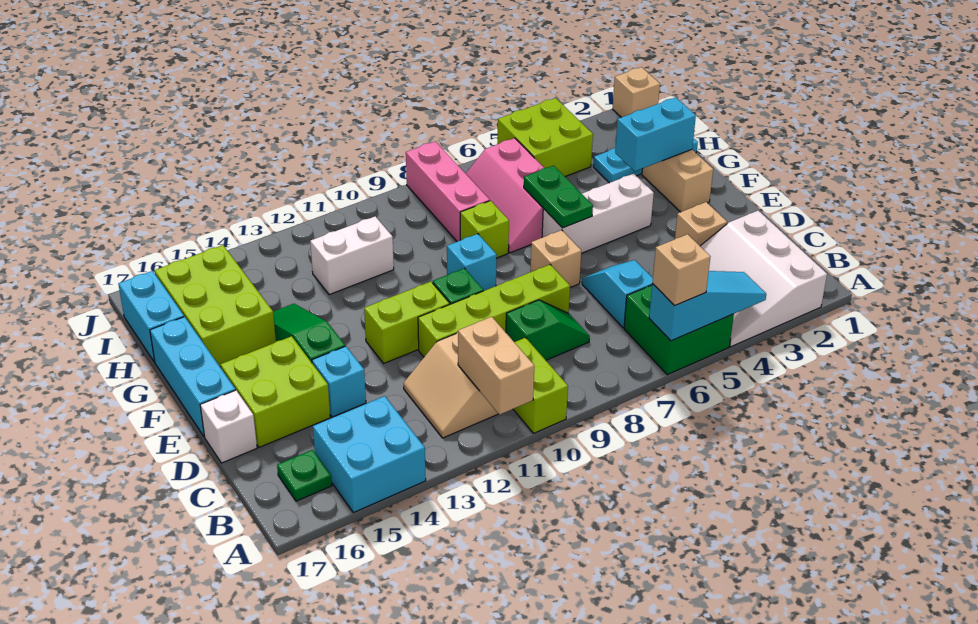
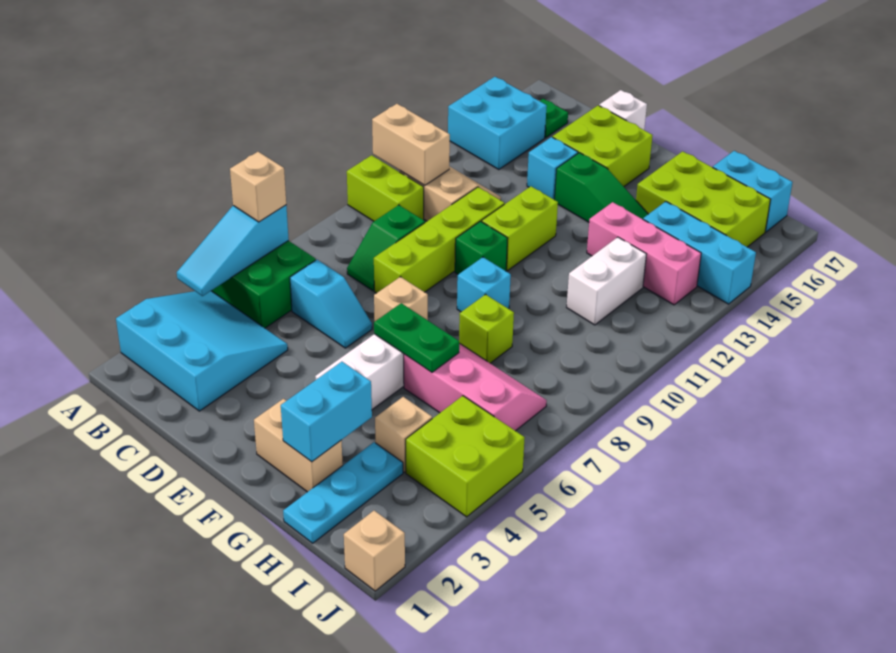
white 3x3 slope [700,211,827,347] -> cyan 3x3 slope [116,291,288,411]
tan 1x1 brick [675,202,727,246] -> tan 1x1 brick moved to [375,397,432,472]
cyan 1x3 brick [150,317,235,437] -> cyan 1x3 brick moved to [643,202,756,304]
pink 1x3 brick [406,141,490,242] -> pink 1x3 brick moved to [587,202,701,305]

